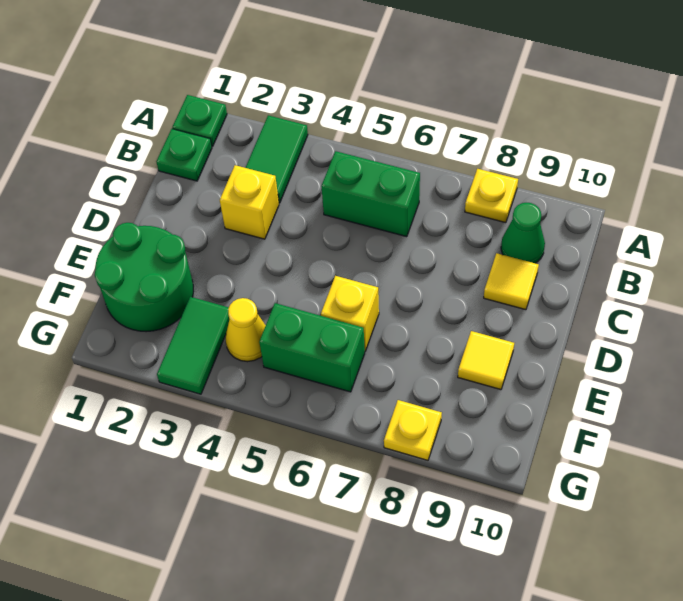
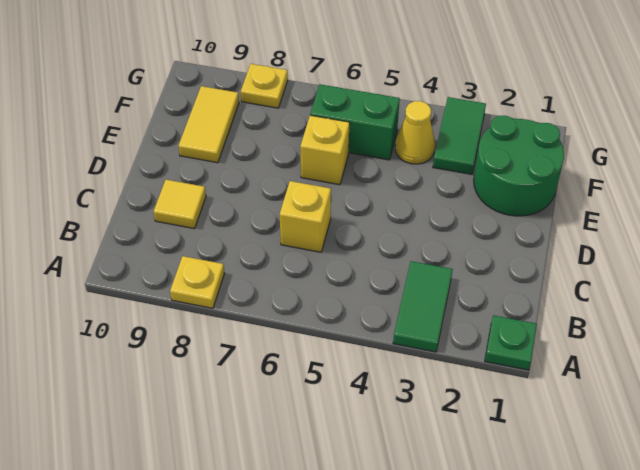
green 1x1 plate [156,129,212,181] -> none
green 1x2 brick [321,151,420,237] -> none
green 1x1 cone [501,203,545,263] -> none
yellow 1x1 brick [220,165,279,239] -> yellow 1x1 brick moved to [280,181,331,252]
yellow 1x1 tile [458,331,514,390] -> yellow 1x2 tile [179,86,239,163]

